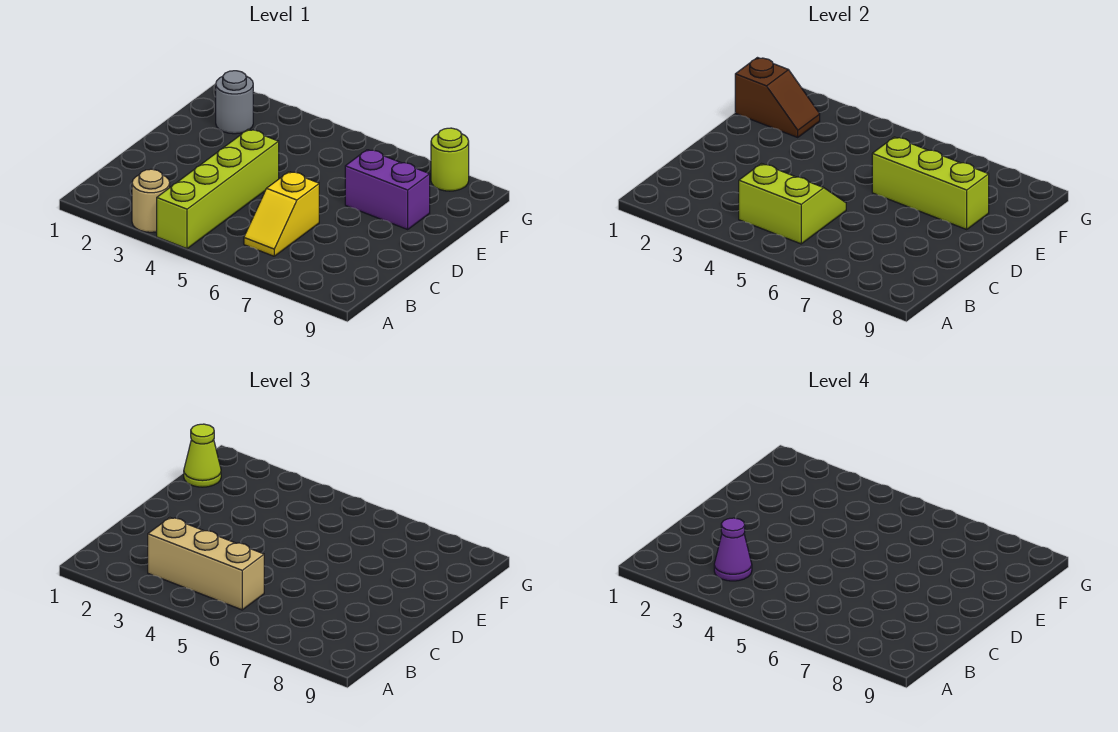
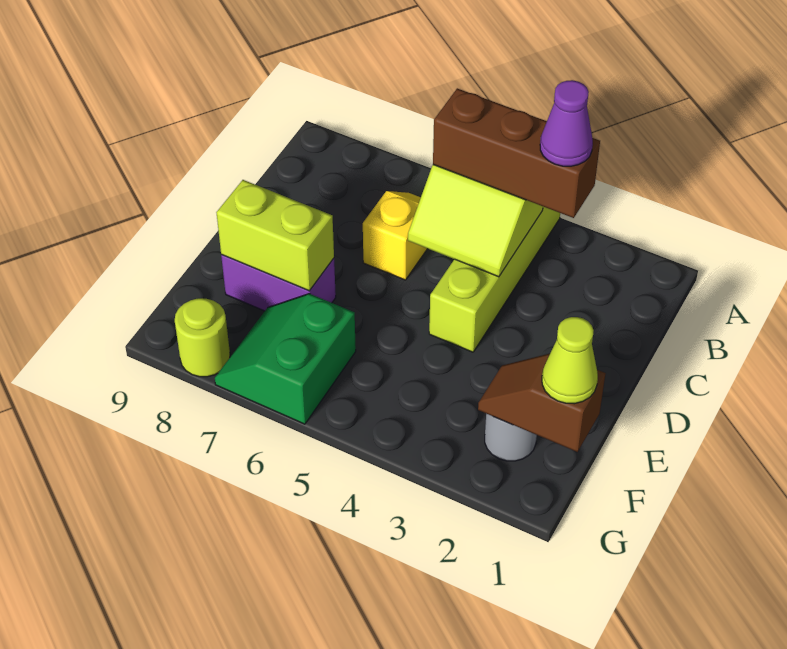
tan 1x1 round brick [132,169,170,232] -> none
tan 1x3 brick [148,518,264,610] -> brown 1x3 brick [433,88,600,218]
lime 1x3 brick [872,137,989,229] -> lime 1x2 brick [216,180,334,291]
none -> green 2x2 slope [215,294,356,424]

